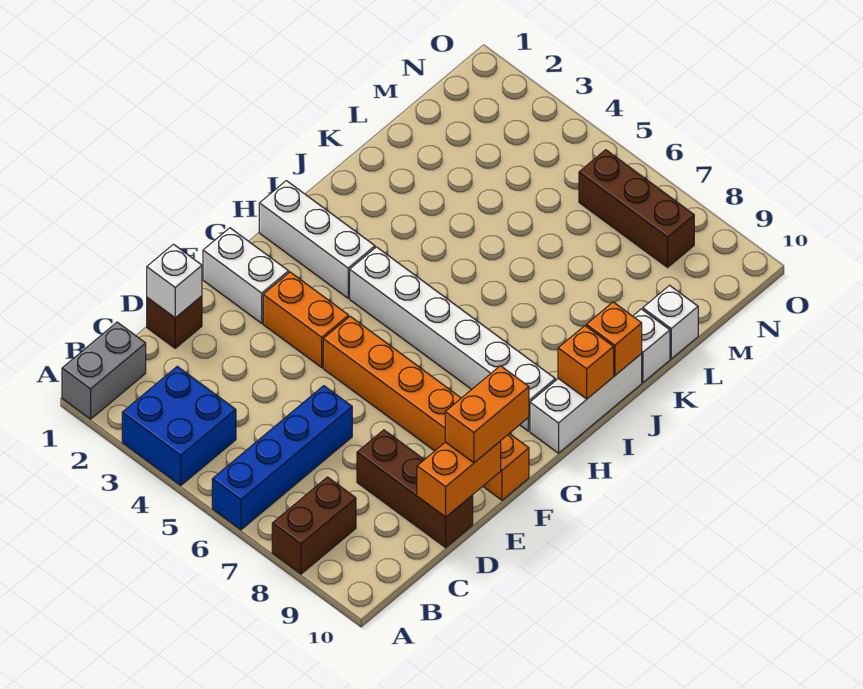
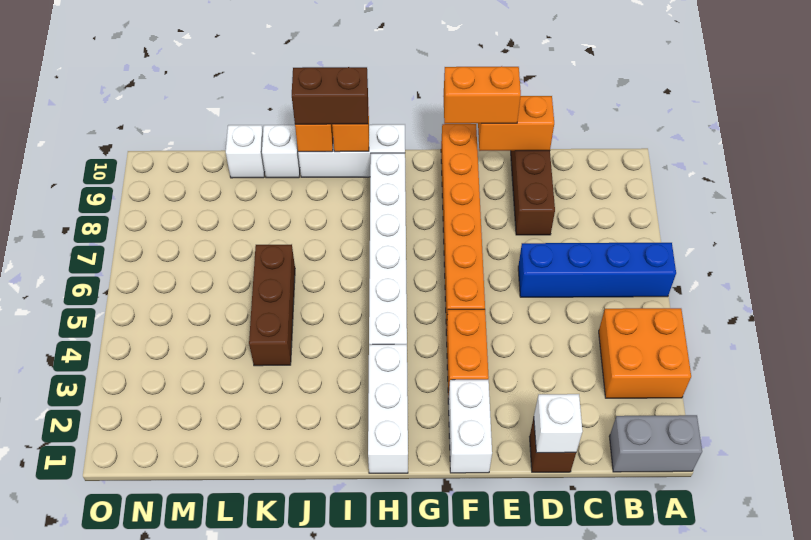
blue 2x2 brick [122,366,236,486] -> orange 2x2 brick [599,308,691,398]
brown 1x2 brick [272,477,356,574] -> brown 1x2 brick moved to [292,67,368,124]
brown 1x3 brick [579,150,694,267] -> brown 1x3 brick moved to [249,244,295,366]

